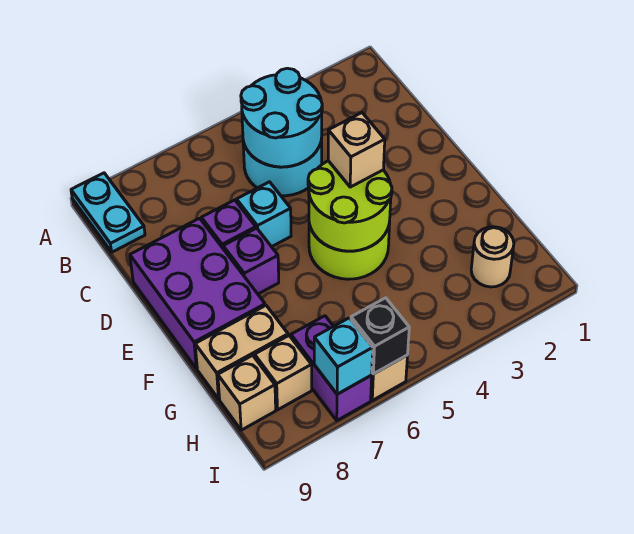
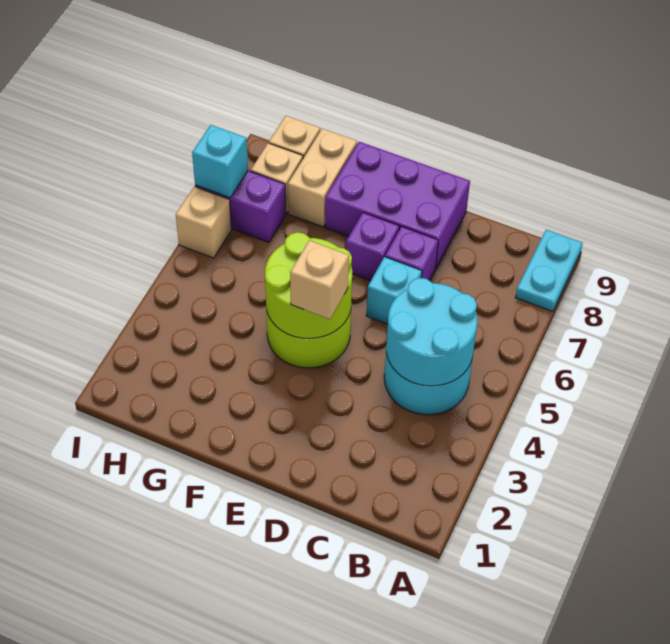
cyan 1x2 plate [71,173,145,252] -> cyan 1x2 plate turned to [515,230,583,312]
tan 1x1 round brick [471,227,514,287] -> none
black 1x1 brick [351,298,409,374] -> none

